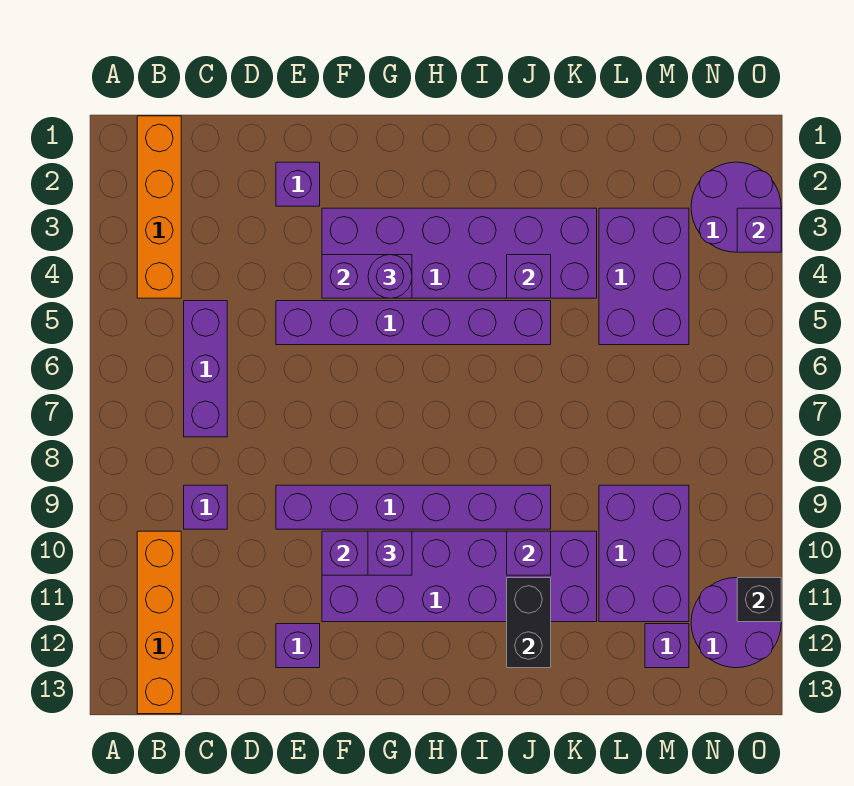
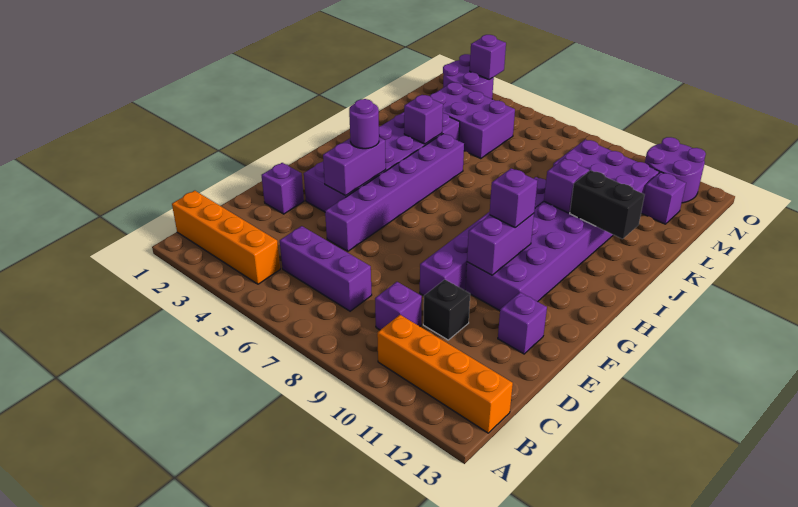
black 1x1 brick [737,578,781,622] -> black 1x1 brick moved to [423,280,470,340]

